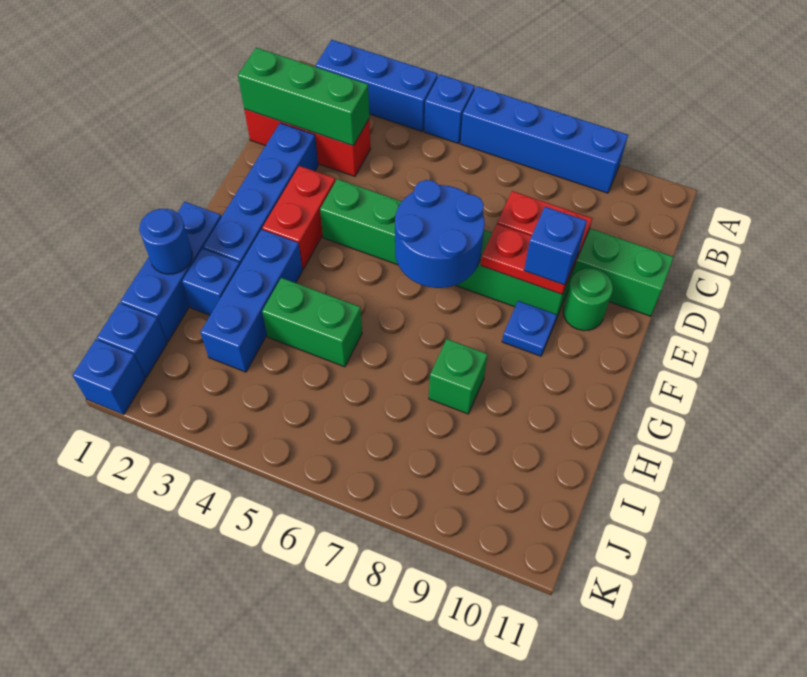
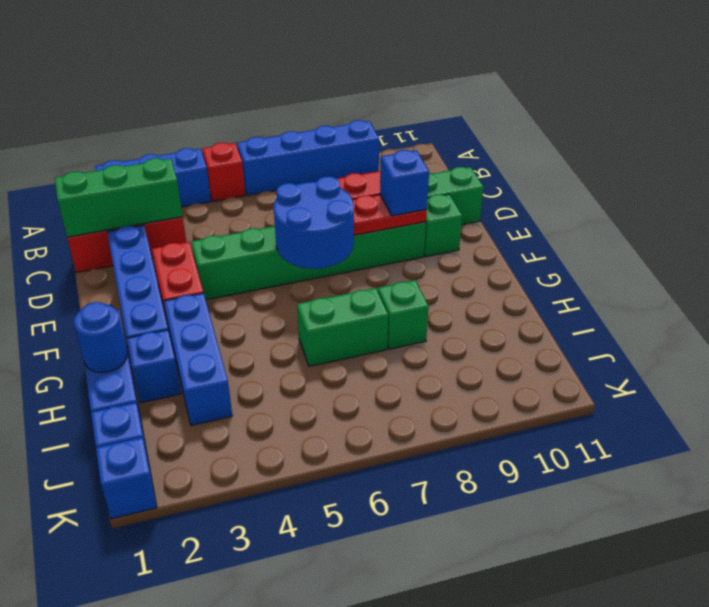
blue 1x1 brick [424,74,475,143] -> red 1x1 brick [203,143,245,201]
green 1x1 round brick [563,268,613,331] -> green 1x1 brick [424,194,462,256]
blue 1x1 plate [502,301,557,356] -> none
green 1x2 brick [262,278,362,367] -> green 1x2 brick moved to [297,288,388,366]

